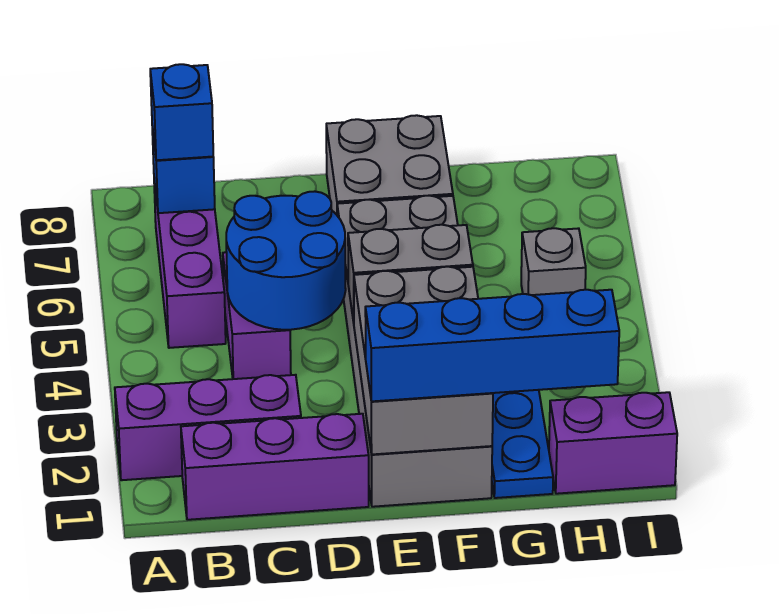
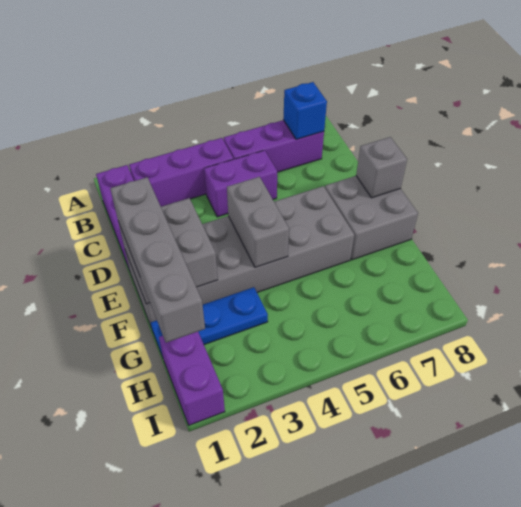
purple 1x3 brick [115,375,301,480] -> purple 1x3 brick turned to [129,138,233,207]
blue 1x1 brick [150,64,213,160] -> none
blue 2x2 round brick [226,191,346,330] -> none
grey 2x3 brick [354,267,493,454] -> grey 2x2 brick [118,198,218,304]
blue 1x4 brick [365,290,619,401] -> grey 1x4 brick [110,177,205,343]
grey 1x1 brick [521,228,586,295] -> grey 1x1 brick moved to [356,137,407,198]

